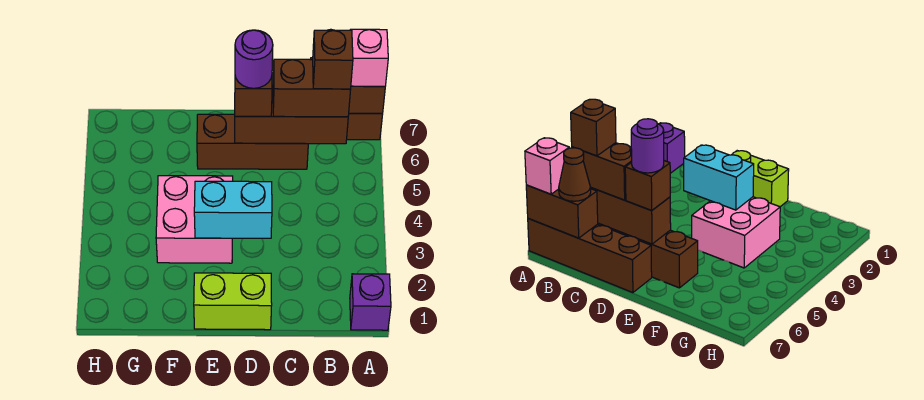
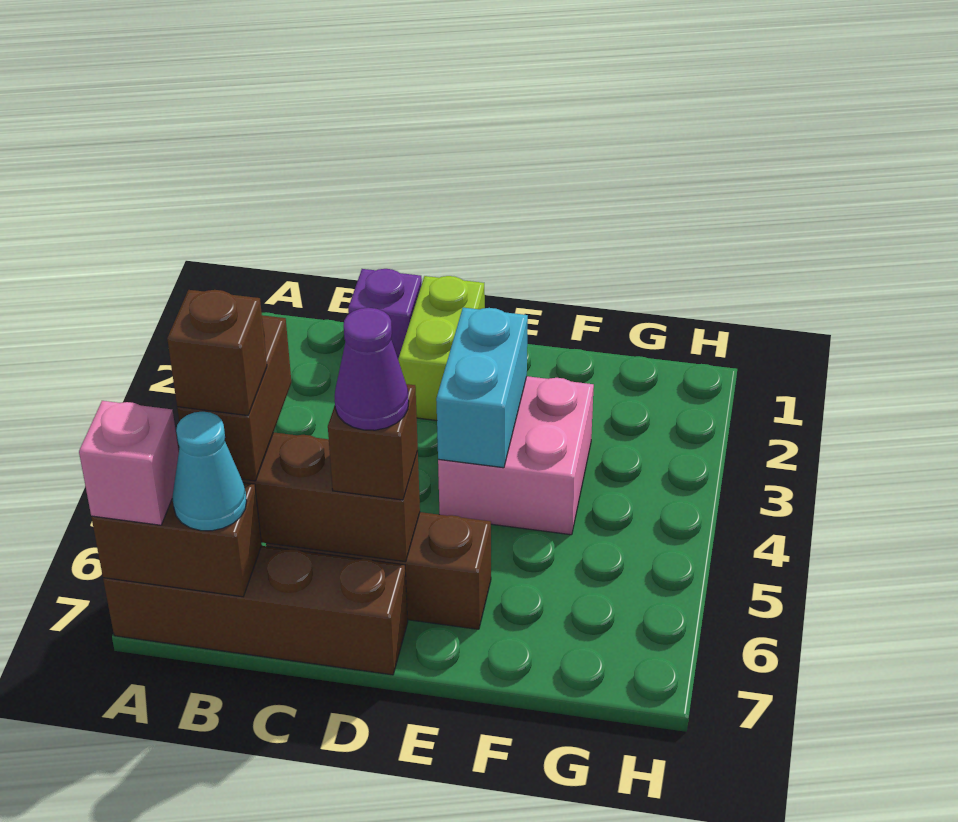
purple 1x1 brick [350,274,391,330] -> purple 1x1 brick moved to [348,269,422,359]
brown 1x2 brick [273,59,351,117] -> brown 1x2 brick turned to [177,315,291,481]
brown 1x1 cone [559,148,591,201] -> cyan 1x1 cone [172,412,247,531]
lime 1x2 brick [194,273,272,330] -> lime 1x2 brick turned to [398,276,485,420]
cyan 1x2 brick [194,181,272,238] -> cyan 1x2 brick turned to [436,308,528,468]
purple 1x1 round brick [235,30,273,88] -> purple 1x1 cone [335,308,409,430]

